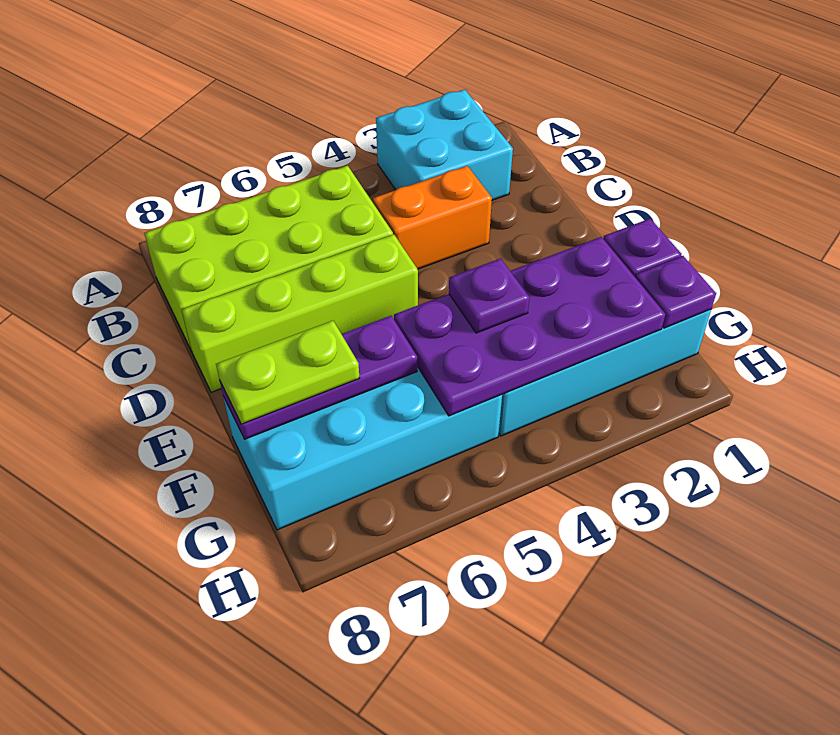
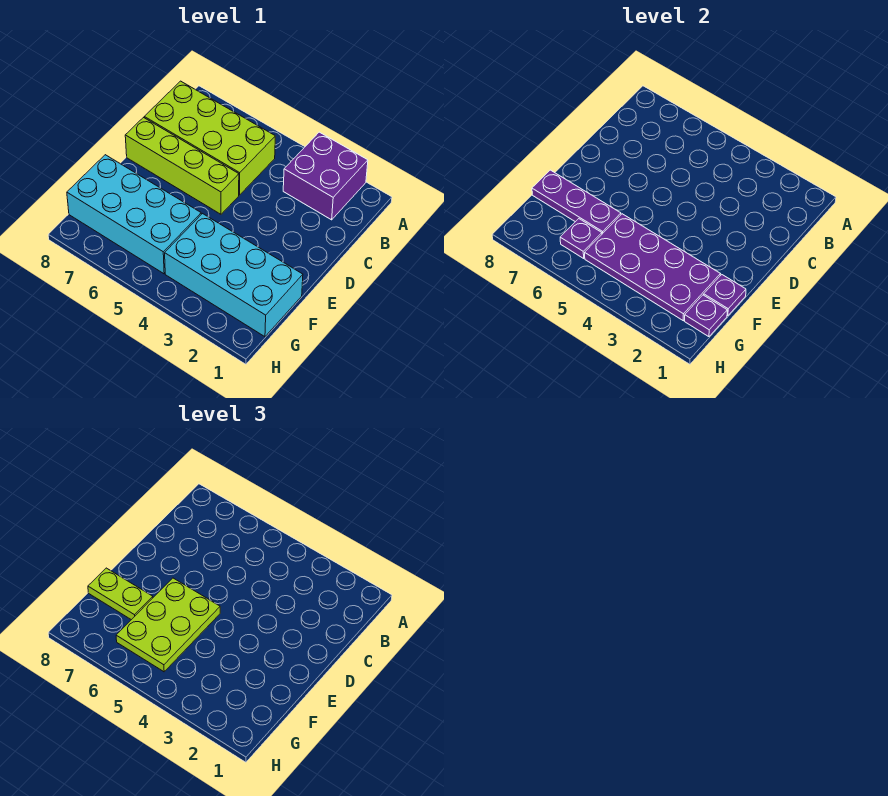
cyan 2x2 brick [376,90,513,200] -> purple 2x2 brick [283,132,368,220]
orange 1x2 brick [373,166,492,269] -> none
none -> lime 2x3 plate [116,578,220,672]
purple 1x1 plate [449,258,530,333] -> purple 1x1 plate moved to [560,219,602,258]

